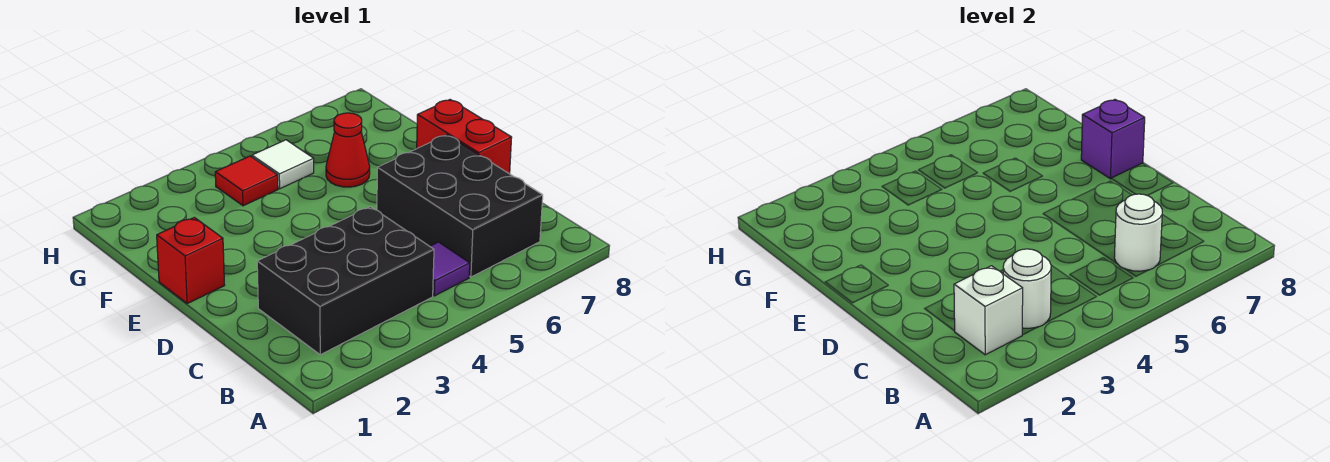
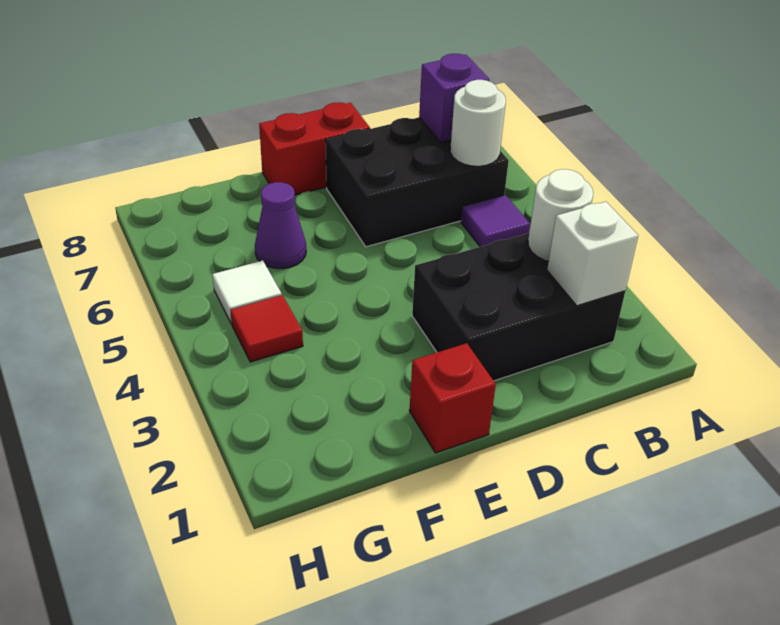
black 2x3 brick [257,207,434,355] -> black 2x3 brick turned to [412,233,625,381]
purple 1x1 brick [1081,100,1145,179] -> purple 1x1 brick moved to [419,54,489,142]
red 1x1 cone [326,113,370,187] -> purple 1x1 cone [255,182,306,269]

